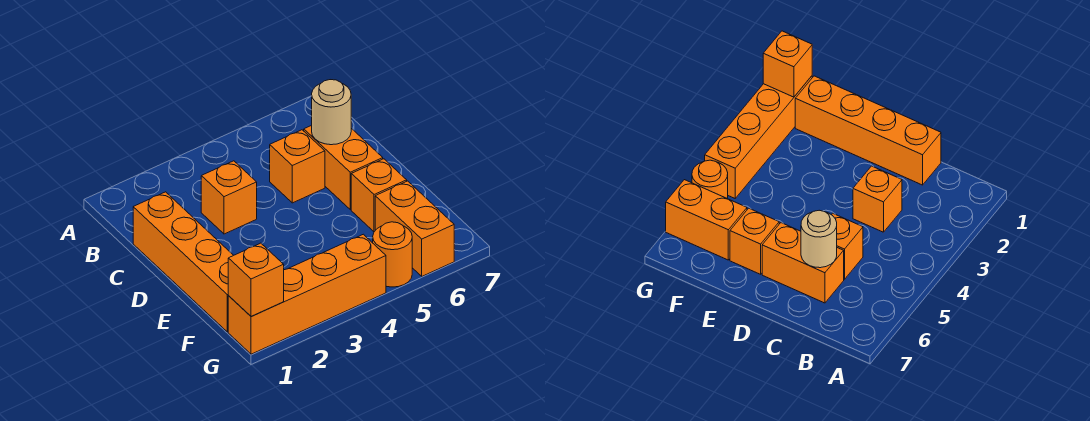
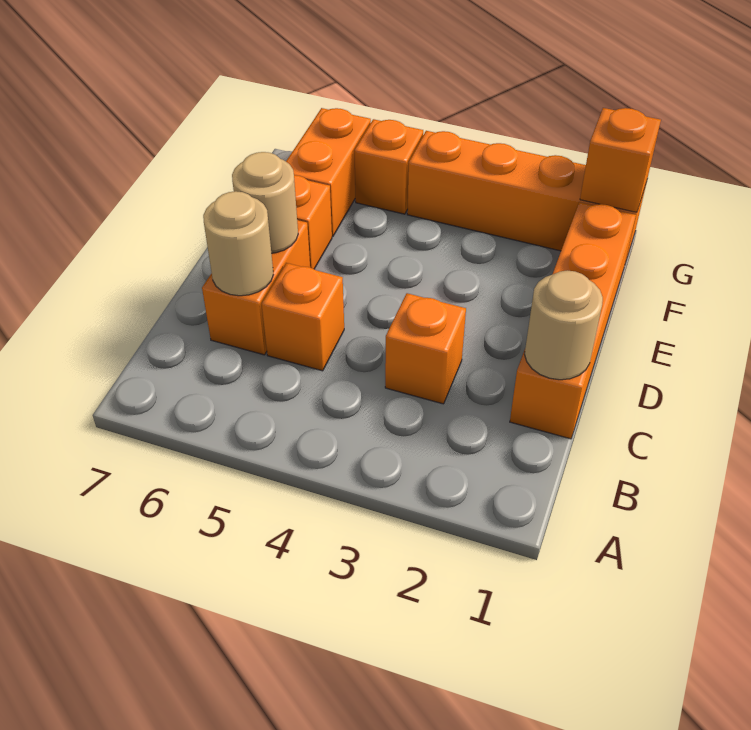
none -> tan 1x1 round brick [525,270,603,380]
none -> tan 1x1 round brick [232,152,298,253]
orange 1x1 round brick [373,222,412,287] -> orange 1x1 brick [354,119,423,214]

